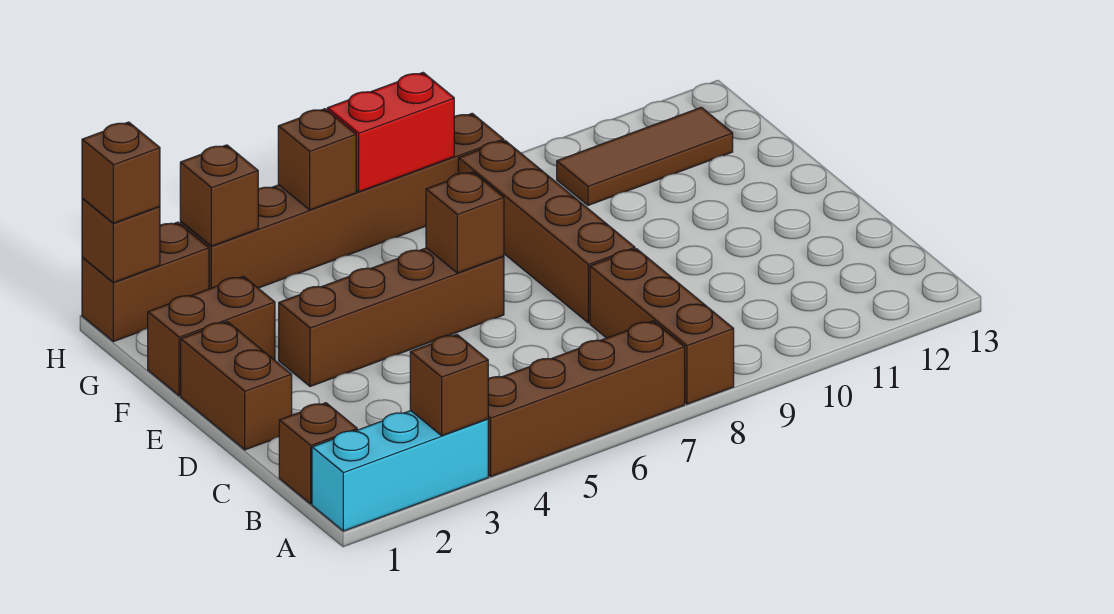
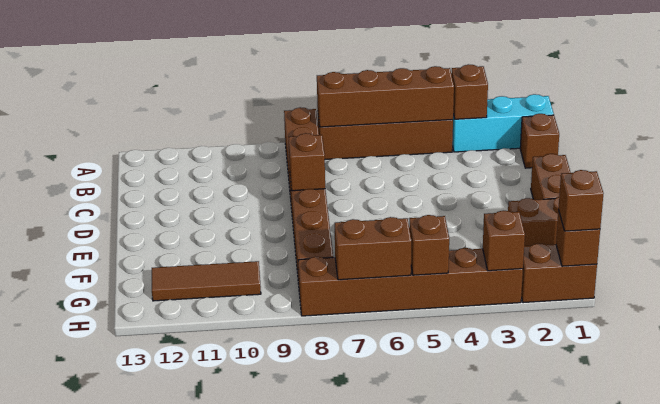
brown 1x4 brick [279,248,504,387] -> brown 1x4 brick moved to [317,66,454,127]
brown 1x1 brick [426,172,504,273] -> brown 1x1 brick moved to [289,133,325,191]
red 1x2 brick [327,73,454,192] -> brown 1x2 brick [335,217,411,280]

